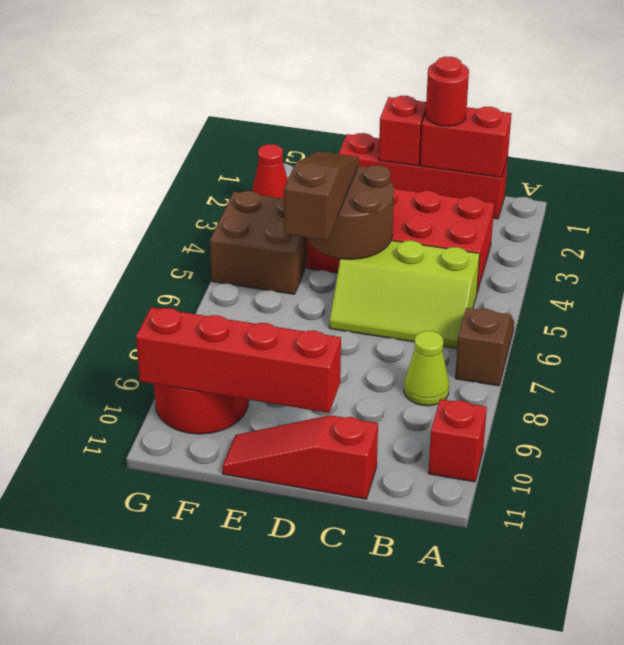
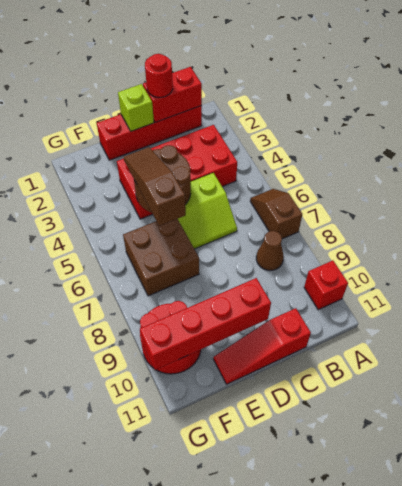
lime 2x3 slope [329,241,480,349] -> lime 2x2 slope [178,173,237,249]
lime 1x1 cone [404,331,449,406] -> brown 1x1 cone [256,231,284,270]
red 1x1 brick [379,96,426,166] -> lime 1x1 brick [118,84,154,131]
brown 2x2 brick [210,191,307,294] -> brown 2x2 brick moved to [123,219,199,296]
red 1x1 cone [252,144,288,198] -> none

